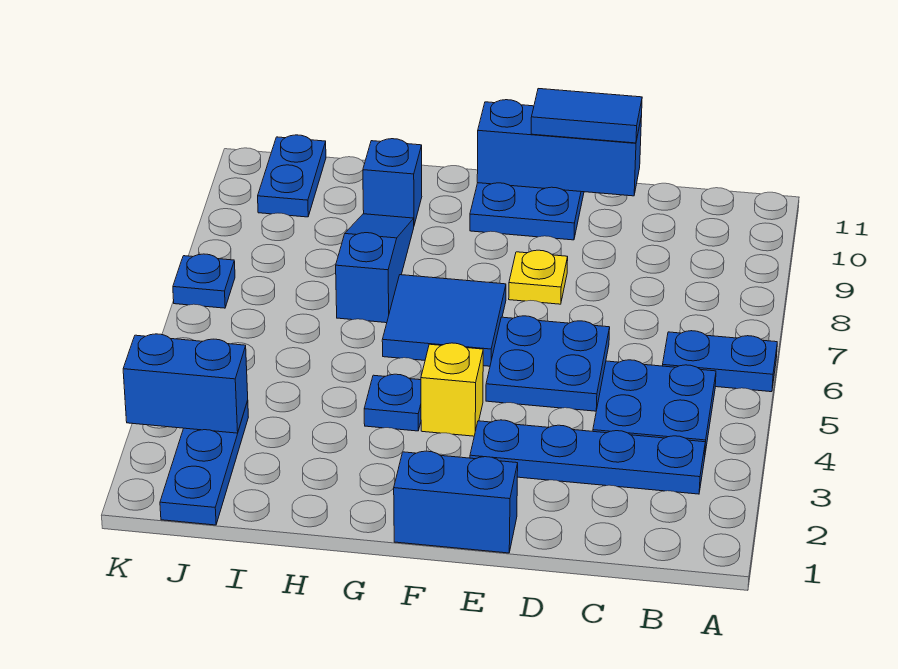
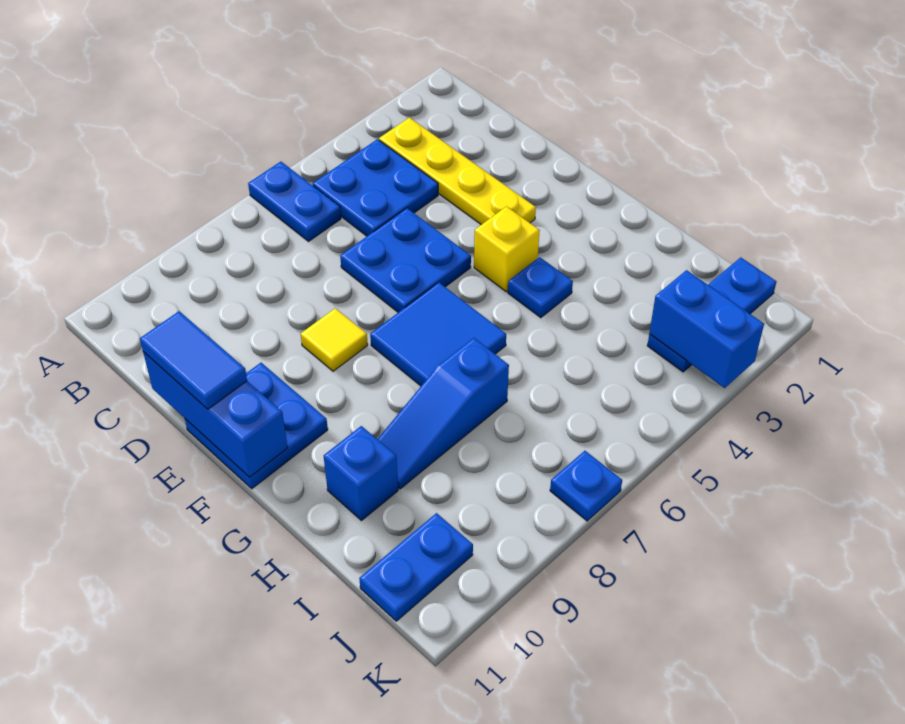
blue 1x4 plate [470,420,705,494] -> yellow 1x4 plate [379,118,536,225]
blue 1x2 brick [394,451,518,553] -> none
yellow 1x1 plate [509,250,568,304] -> yellow 1x1 tile [301,308,368,371]

